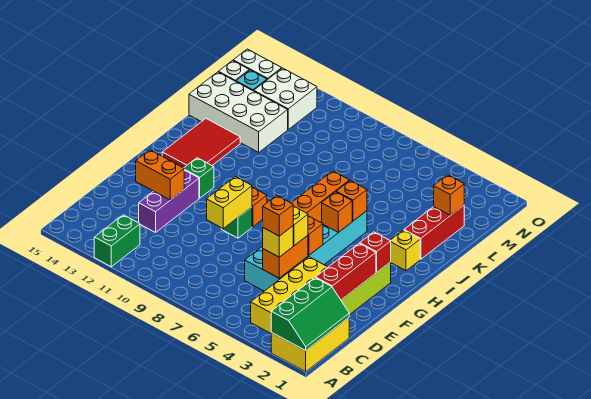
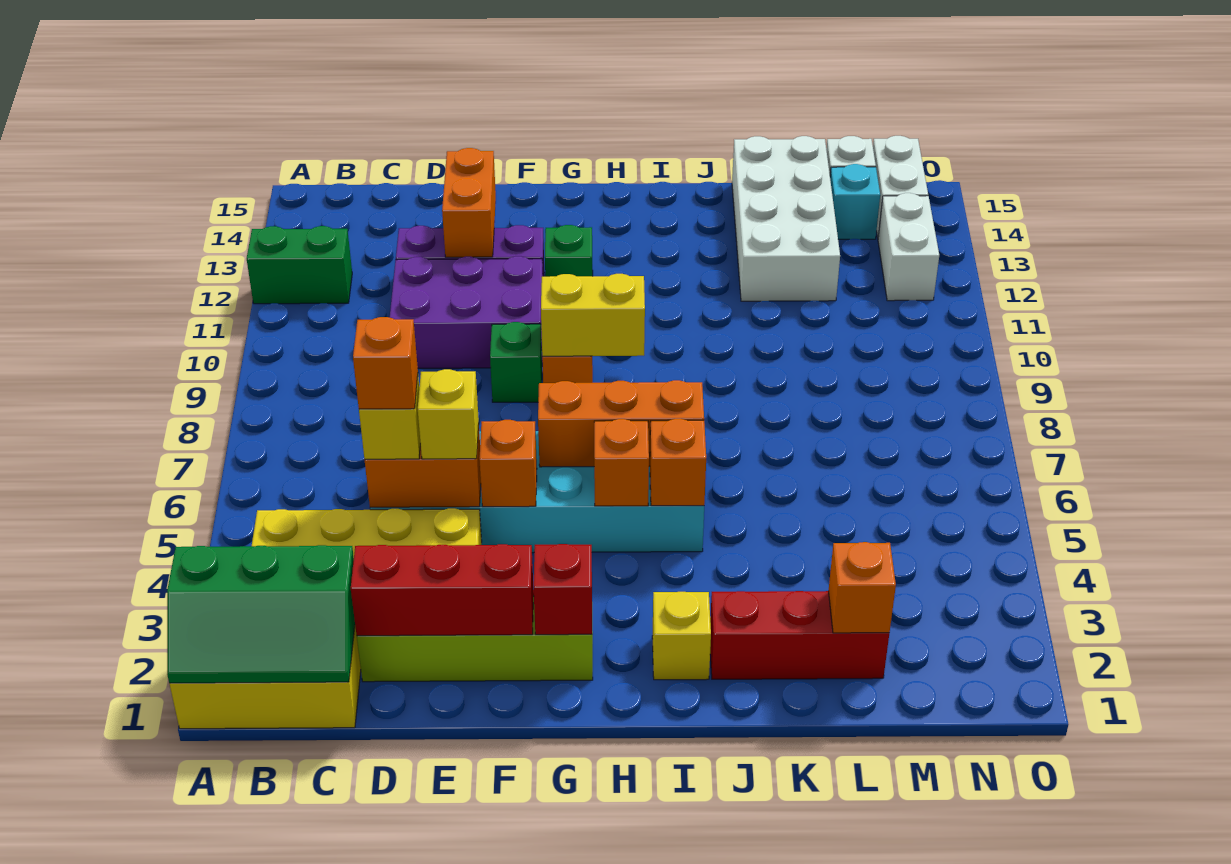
none -> purple 2x3 brick [390,256,543,368]
yellow 1x2 brick [207,177,252,228] -> yellow 1x2 brick moved to [541,274,645,356]
red 2x3 tile [162,119,240,168] -> none
white 2x2 brick [254,68,317,129] -> white 1x2 brick [878,193,939,301]

